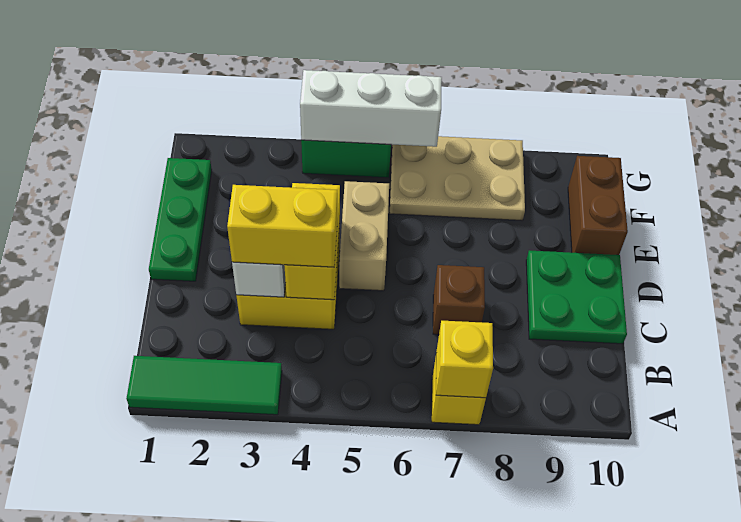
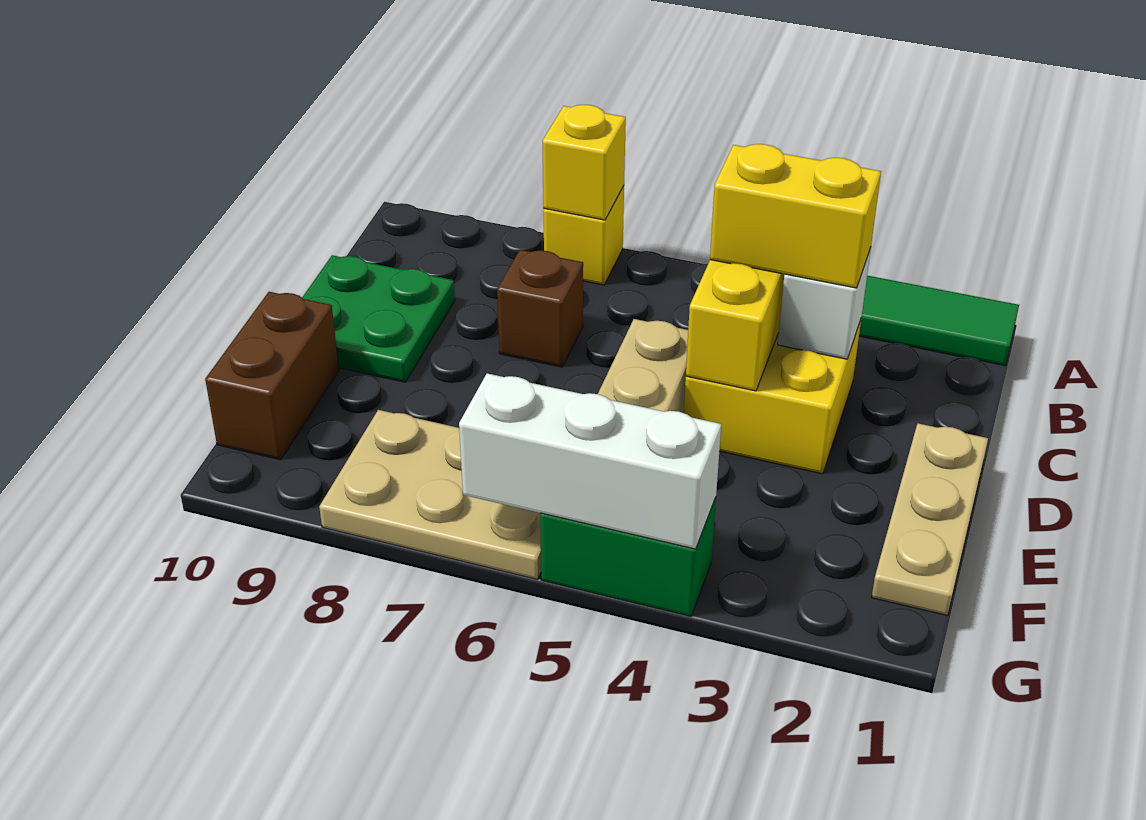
green 1x3 plate [149,158,212,281] -> tan 1x3 plate [872,423,988,616]

